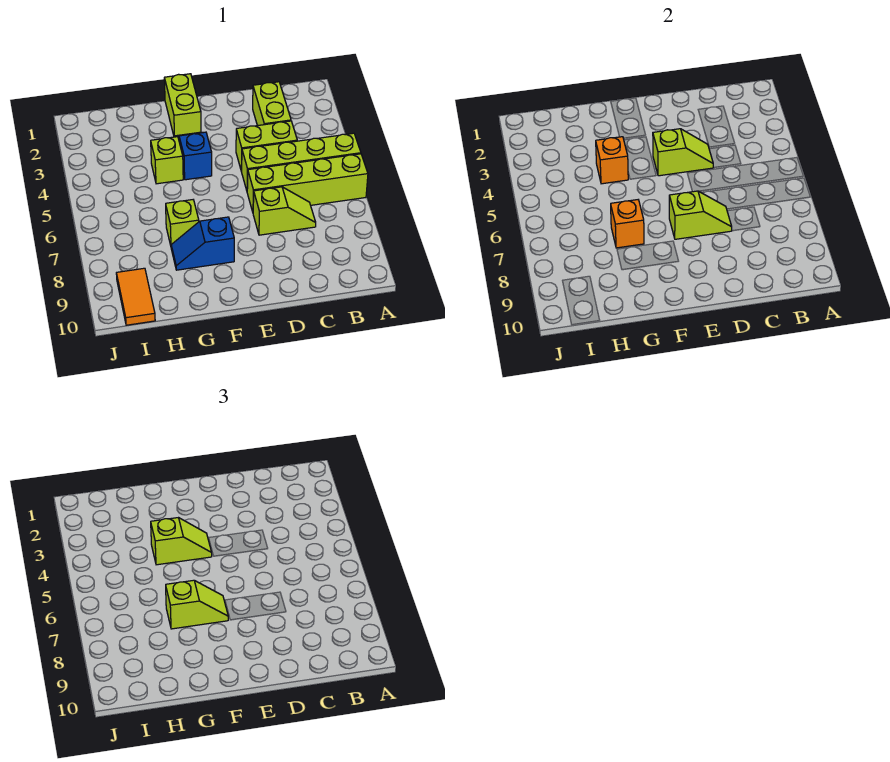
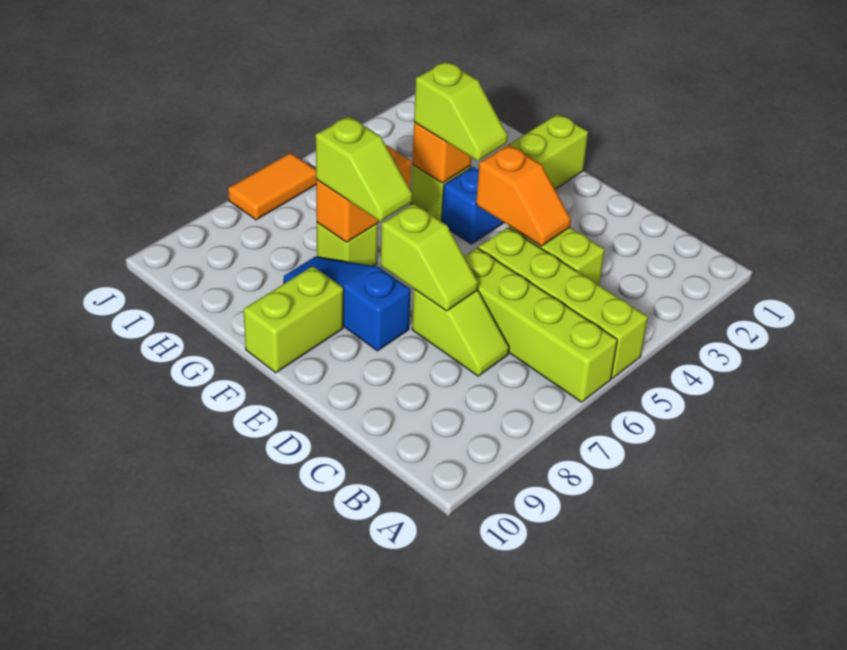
lime 1x2 brick [253,82,291,126] -> lime 1x2 brick moved to [244,266,344,373]
lime 1x2 slope [653,129,713,176] -> orange 1x2 slope [476,144,571,246]
blue 1x2 slope [171,217,234,270] -> blue 1x3 slope [284,257,411,351]
orange 1x1 brick [611,200,644,248] -> orange 1x2 brick [316,145,412,242]
orange 1x2 tile [116,268,155,325] -> orange 1x2 tile moved to [228,153,316,220]

